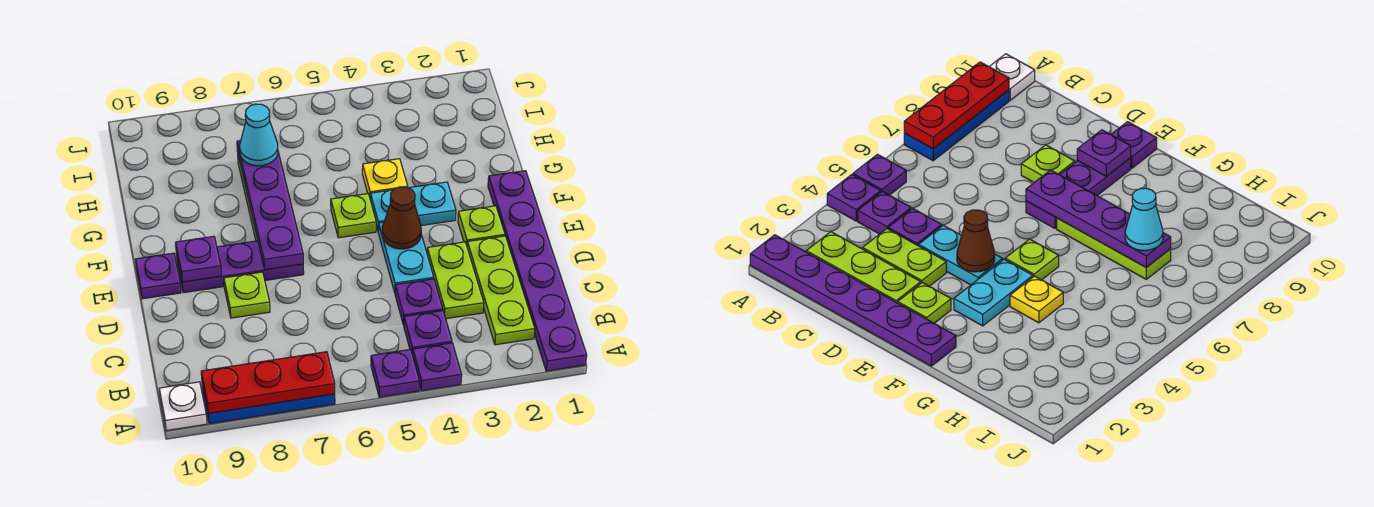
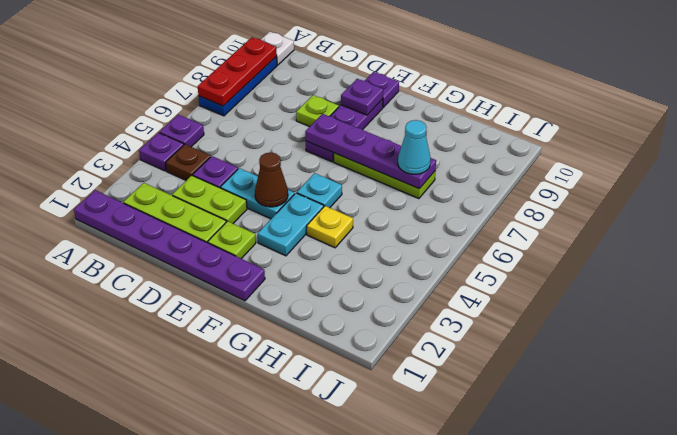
purple 1x1 plate [404,311,452,355] -> brown 1x1 plate [166,144,211,180]
lime 1x1 plate [331,194,376,238] -> cyan 1x1 plate [297,173,342,208]

